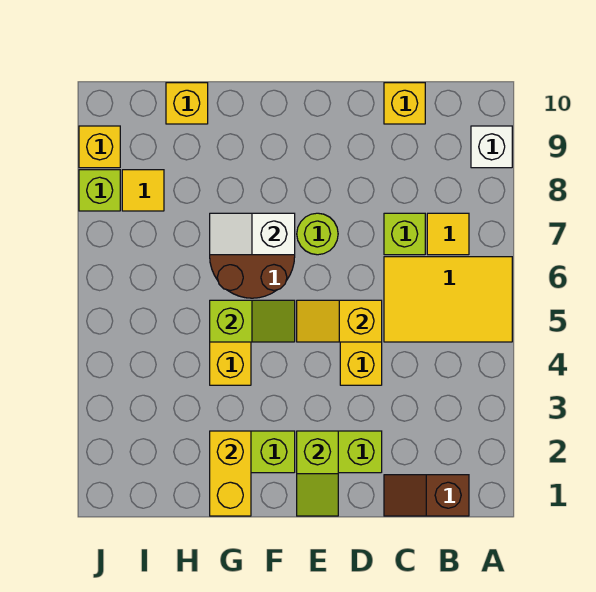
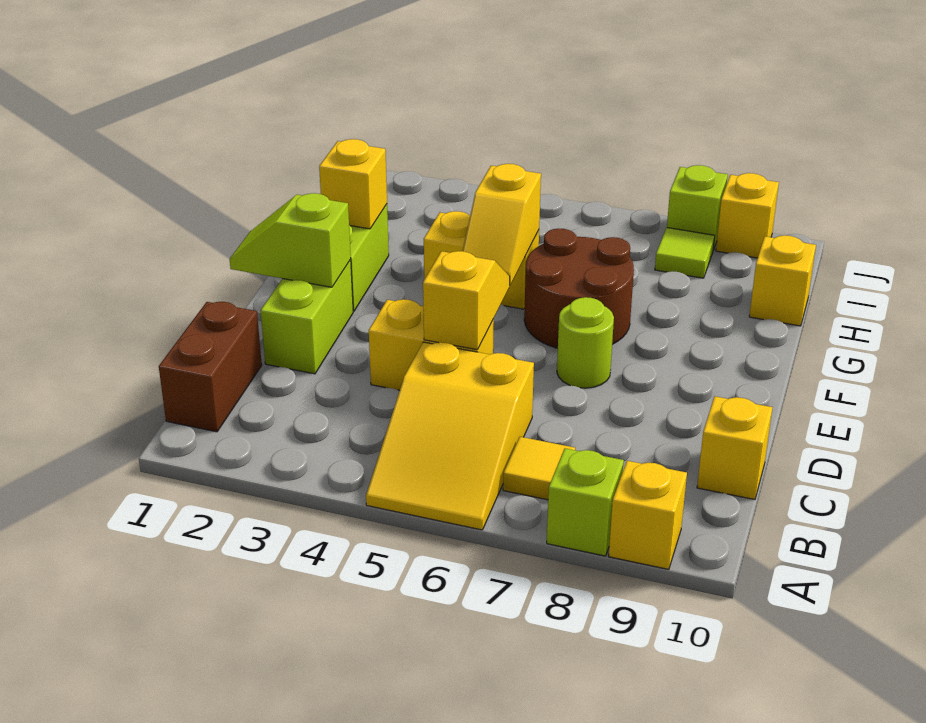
yellow 2x3 tile [384,257,512,342] -> yellow 2x3 slope [366,342,534,530]
white 1x1 brick [471,126,512,168] -> yellow 1x1 brick [609,461,687,569]
brown 1x2 slope [384,475,469,516] -> brown 1x2 brick [159,302,262,432]
lime 1x1 brick [384,213,425,255] -> lime 1x1 brick moved to [547,448,624,556]
lime 1x2 slope [210,300,295,342] -> yellow 1x2 slope [463,164,541,285]
white 1x2 slope [210,213,295,255] -> none
yellow 1x2 brick [210,431,251,516] -> yellow 1x1 brick [319,139,387,229]
yellow 1x1 tile [122,170,164,211] -> lime 1x1 tile [655,228,715,278]

